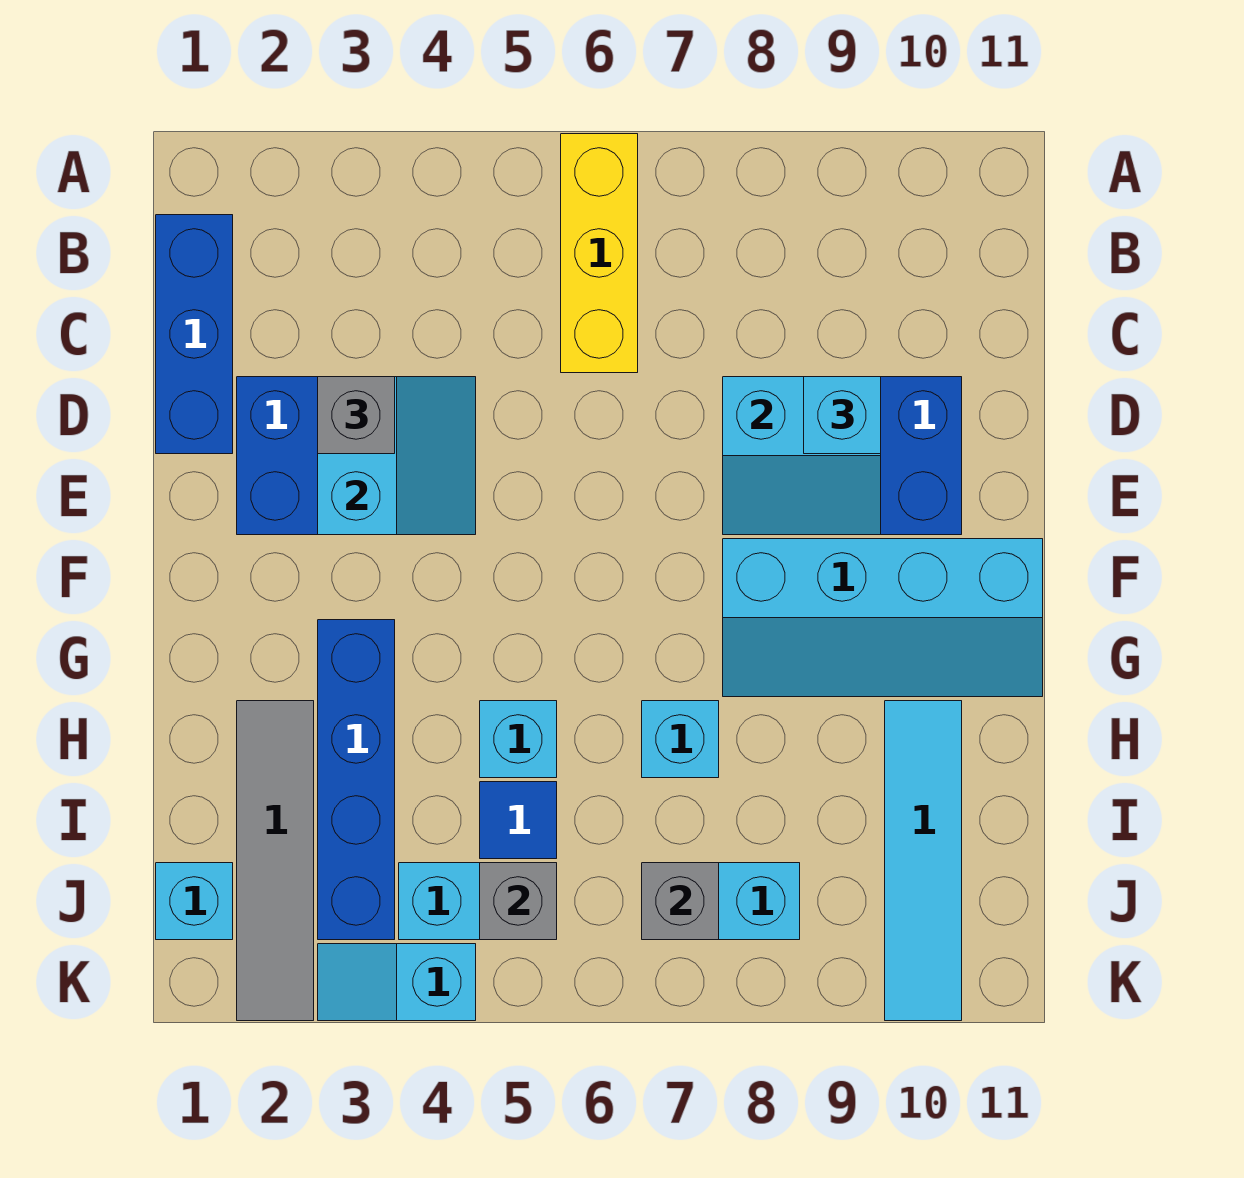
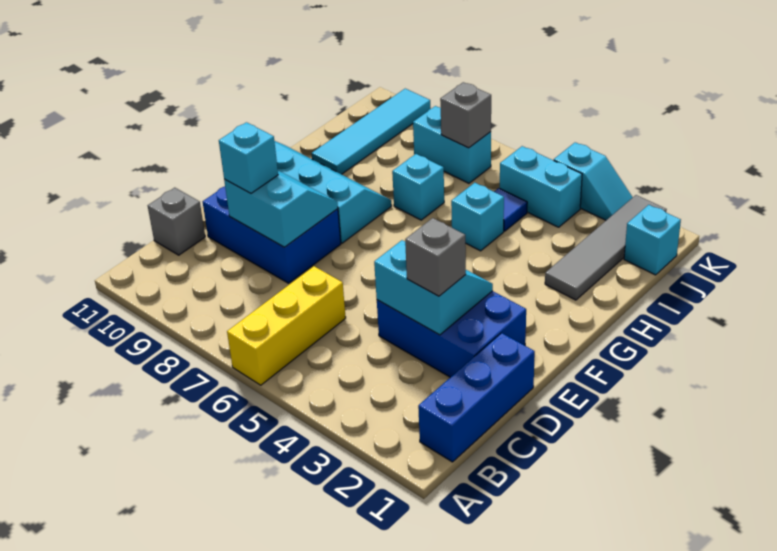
cyan 2x2 slope [318,377,476,535] -> cyan 2x2 slope turned to [374,240,493,335]
blue 1x4 brick [318,620,395,940] -> none
grey 1x1 brick [480,863,557,940] -> grey 1x1 brick moved to [148,188,205,255]

